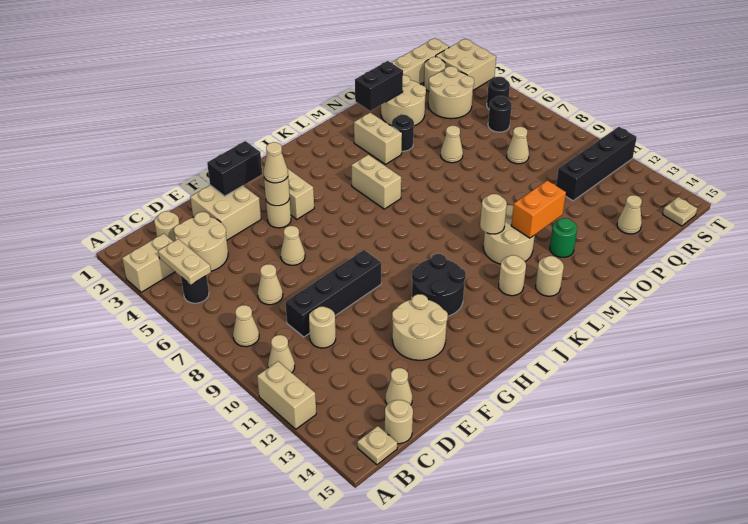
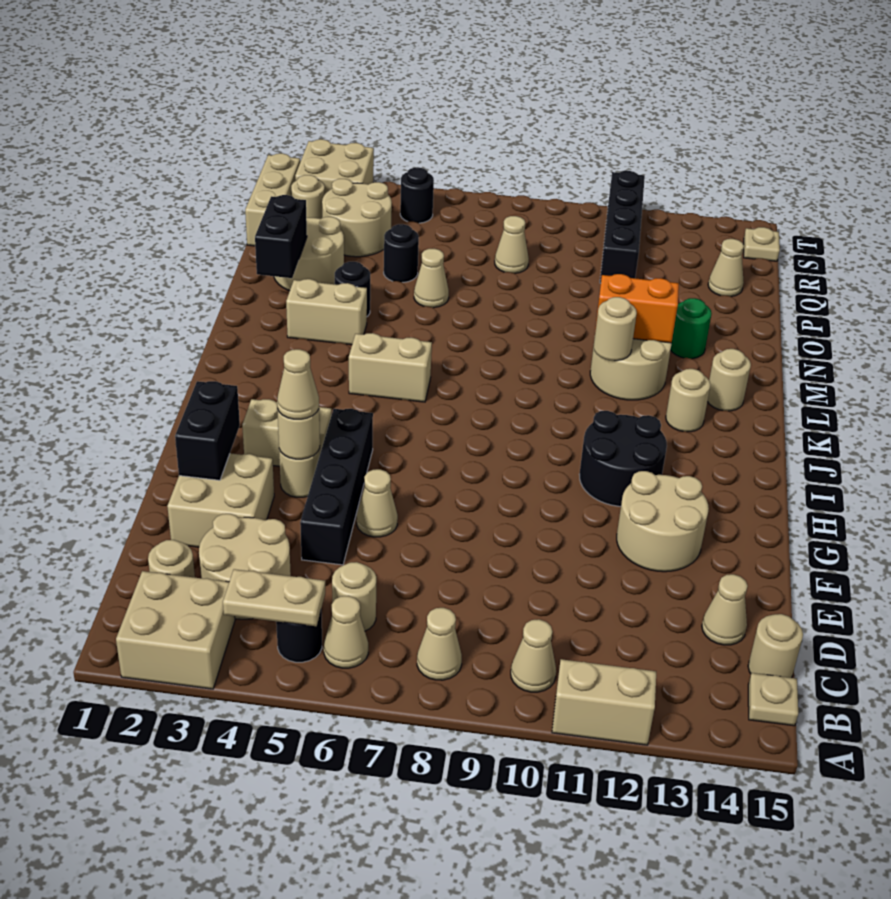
tan 1x2 brick [122,234,175,292] -> tan 2x2 brick [116,571,235,689]
tan 1x1 cone [258,264,283,305] -> tan 1x1 cone moved to [324,596,368,668]
black 1x4 brick [285,250,381,337] -> black 1x4 brick moved to [300,409,373,565]
tan 1x1 round brick [309,307,336,348] -> tan 1x1 round brick moved to [332,562,376,631]
orange 1x2 brick [511,180,566,238] -> orange 1x2 brick turned to [595,274,679,343]
black 1x1 round brick [488,96,512,132] -> black 1x1 round brick moved to [384,224,419,282]

